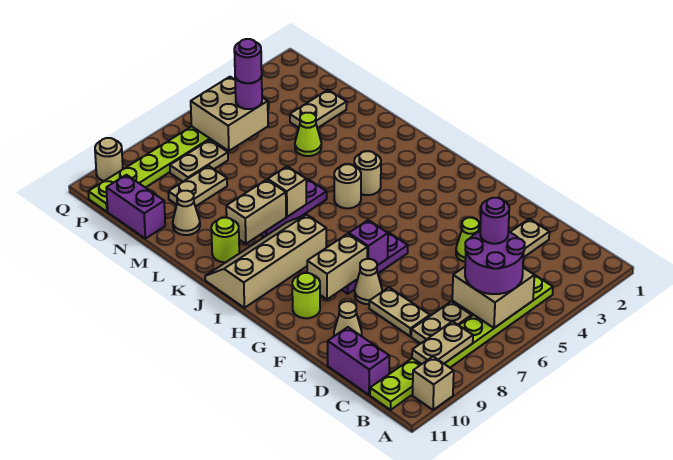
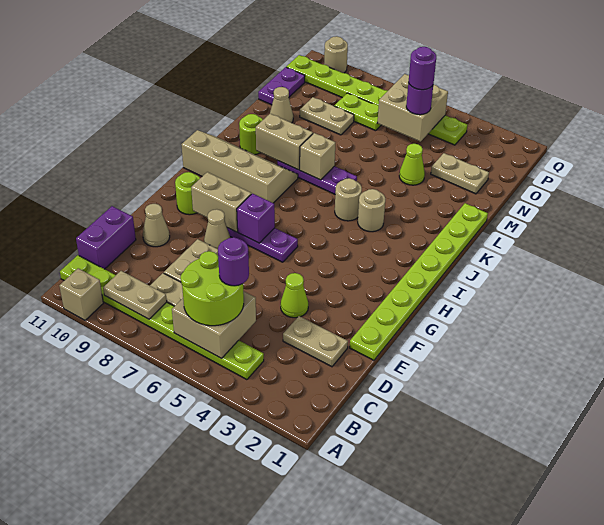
purple 2x2 round brick [465,232,525,294] -> lime 2x2 round brick [181,251,244,326]
none -> lime 1x8 plate [350,203,488,360]
purple 1x2 brick [106,175,165,239] -> purple 1x2 plate [258,67,305,105]
tan 1x2 plate [170,140,228,182] -> lime 1x2 plate [334,93,381,131]

